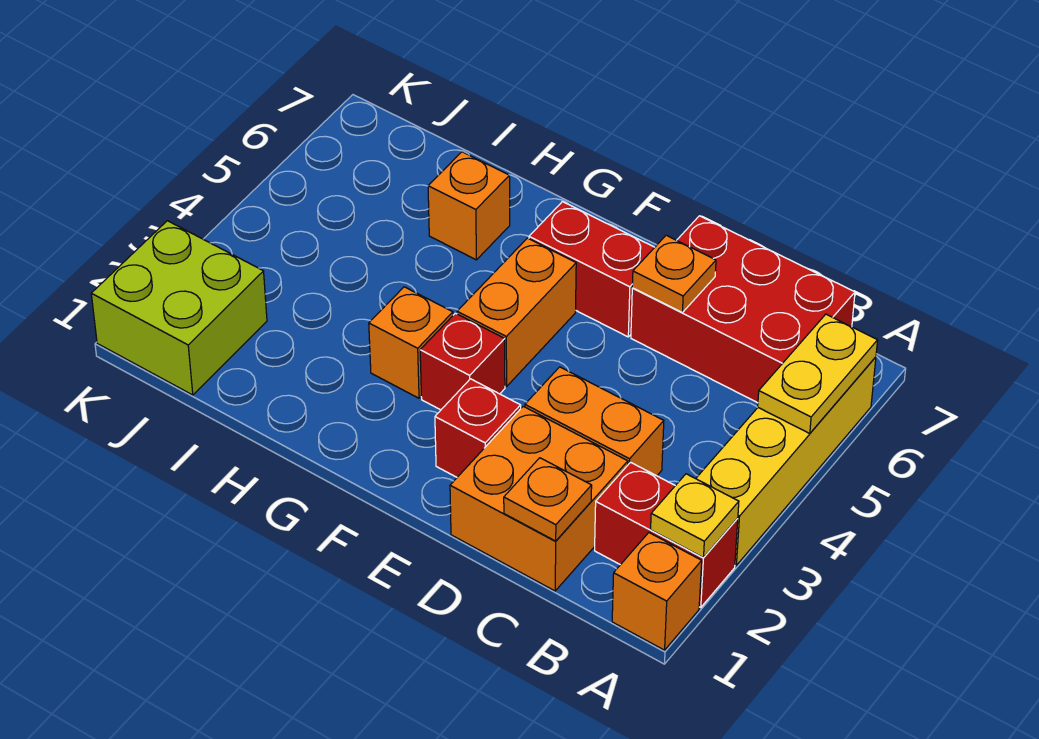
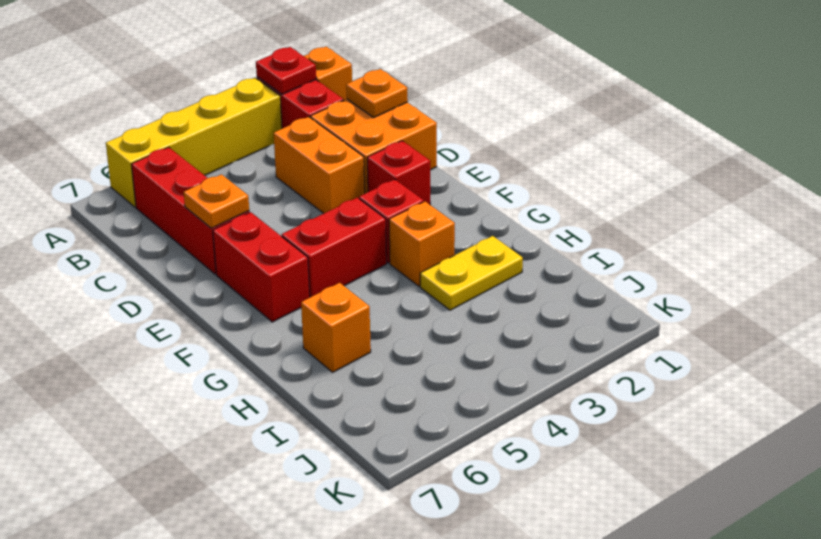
yellow 1x1 plate [651,474,739,558] -> red 1x1 plate [256,47,316,94]
yellow 1x2 plate [758,314,878,434] -> yellow 1x2 plate moved to [420,236,523,310]
red 2x3 brick [631,216,855,403] -> red 1x3 brick [132,147,249,274]
orange 1x2 brick [457,238,576,387] -> red 1x2 brick [282,198,387,297]
lime 2x2 brick [91,221,267,395] -> none

